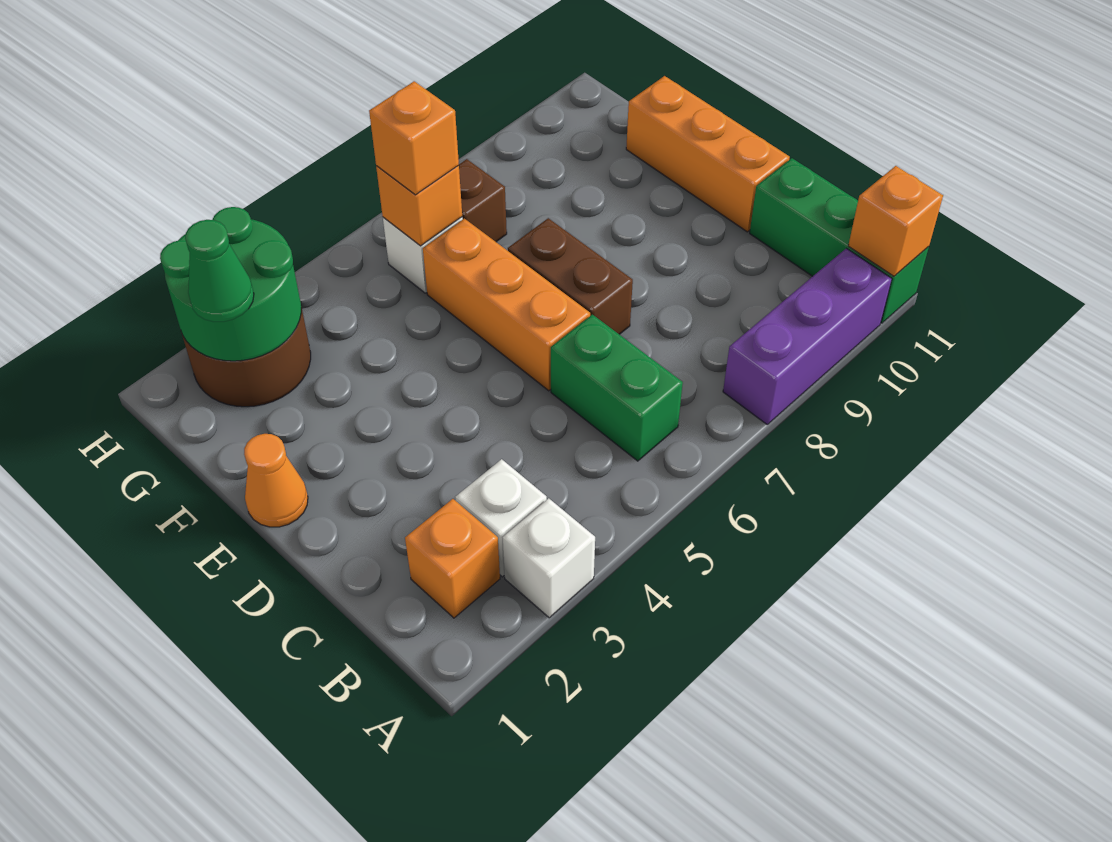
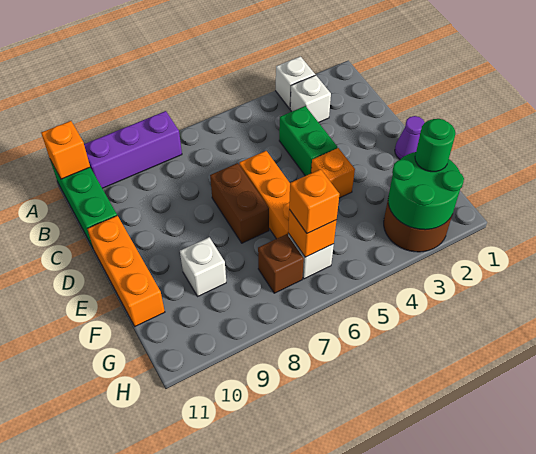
orange 1x1 brick [405,499,500,618] -> orange 1x1 brick moved to [311,148,355,198]
green 1x2 brick [551,314,683,461] -> green 1x2 brick moved to [279,106,338,176]
orange 1x1 cone [244,434,308,527] -> purple 1x1 cone [395,116,425,159]
none -> white 1x1 brick [180,237,226,297]
green 1x1 cone [185,220,254,322] -> green 1x1 round brick [415,119,455,172]

